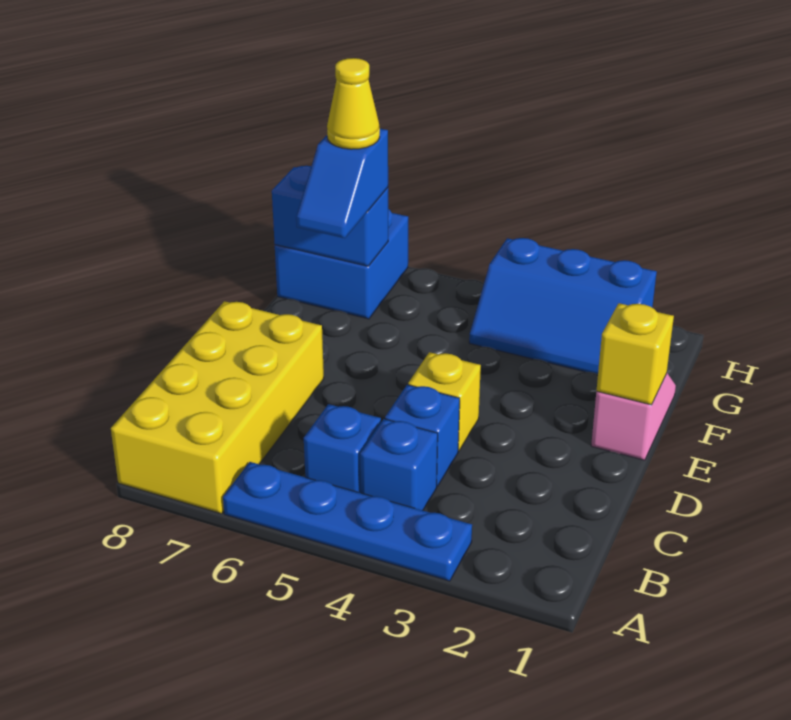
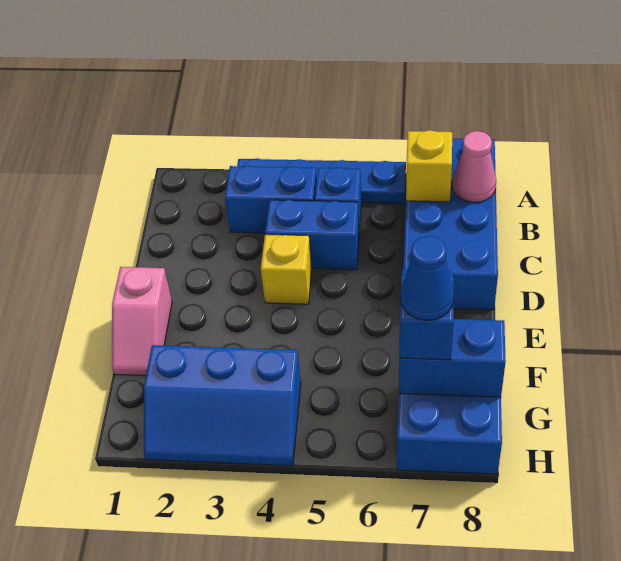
yellow 2x4 brick [111,301,324,514] -> blue 2x4 brick [404,139,498,310]
blue 1x1 brick [360,419,438,510] -> blue 1x2 brick [225,166,317,233]
none -> pink 1x1 cone [452,131,496,202]
blue 1x1 brick [385,385,460,486] -> blue 1x2 brick [265,200,359,270]
yellow 1x1 brick [596,303,674,405] -> yellow 1x1 brick moved to [406,130,452,202]
blue 2x3 slope [469,238,657,374] -> blue 2x3 slope turned to [144,345,301,466]
yellow 1x1 cone [327,58,380,149] -> blue 1x1 cone [400,236,454,320]

